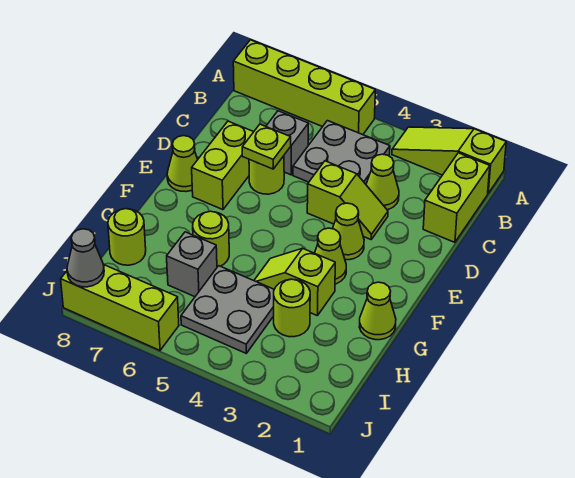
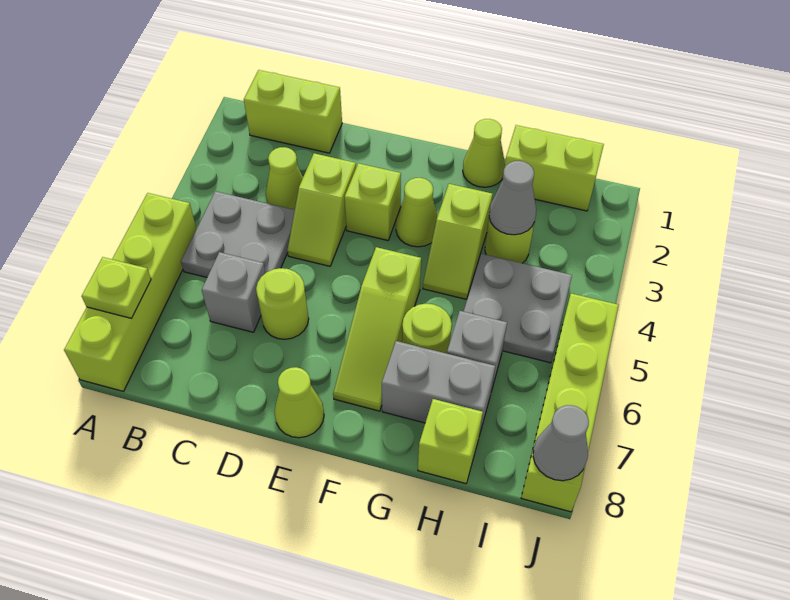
lime 1x3 slope [392,127,506,193] -> lime 1x3 slope moved to [333,247,421,411]
lime 1x2 slope [307,161,388,239] -> lime 1x2 slope turned to [287,153,356,266]
lime 1x1 plate [242,124,291,169] -> lime 1x1 plate moved to [82,257,151,318]
lime 1x2 brick [192,121,253,210] -> lime 1x2 brick moved to [505,125,604,211]
lime 1x1 cone [333,203,364,260] -> lime 1x1 brick [345,163,401,240]
none -> grey 1x2 brick [382,341,495,436]
none -> grey 1x1 cone [489,161,536,235]
lime 1x1 round brick [108,209,146,265] -> lime 1x1 brick [418,399,483,484]
lime 1x3 brick [61,264,179,350] -> lime 1x4 brick [521,293,619,512]

